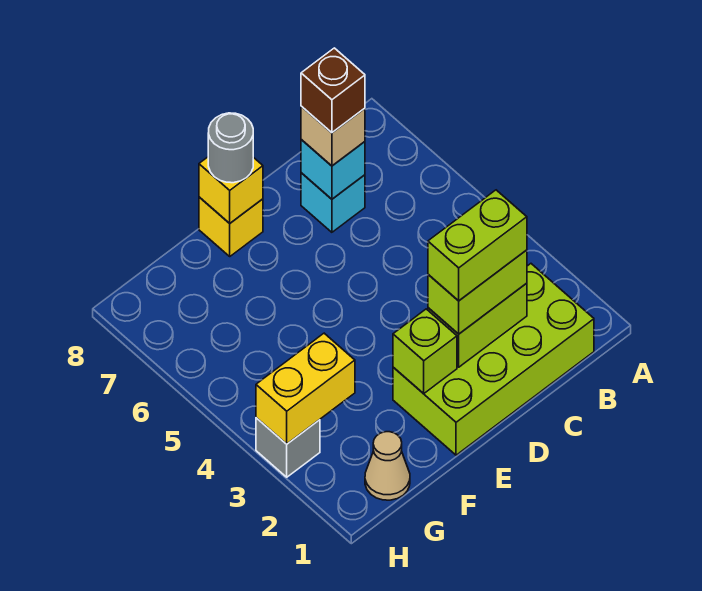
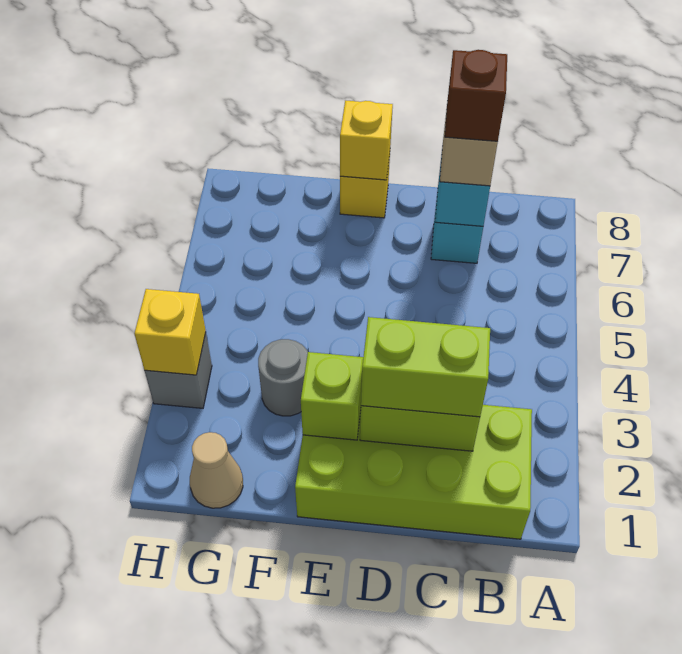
lime 1x2 brick [428,190,527,301] -> none
grey 1x1 round brick [208,113,253,183] -> grey 1x1 round brick moved to [258,339,308,416]
yellow 1x2 brick [256,333,355,444] -> yellow 1x1 brick [134,289,206,375]

